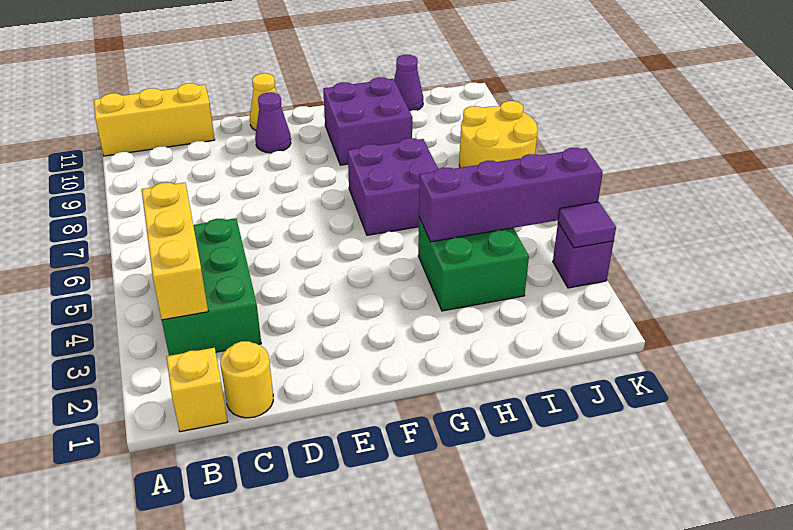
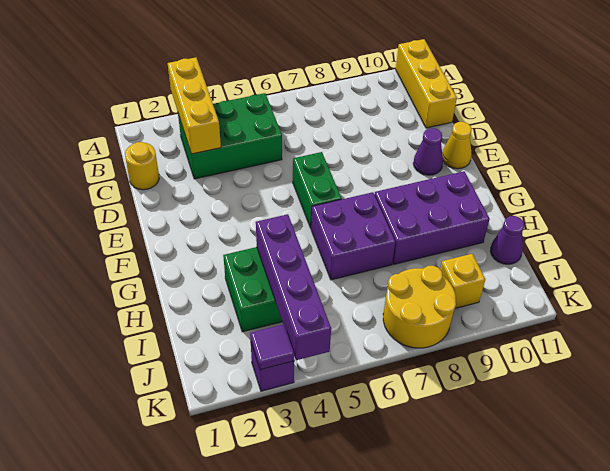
yellow 1x1 brick [167,348,228,432] -> yellow 1x1 brick moved to [440,254,485,308]
yellow 1x3 brick [142,183,208,320] -> yellow 1x3 brick turned to [168,57,221,154]
none -> green 1x2 brick [293,152,342,228]
purple 2x2 brick [323,77,412,165] -> purple 2x3 brick [374,171,490,264]

